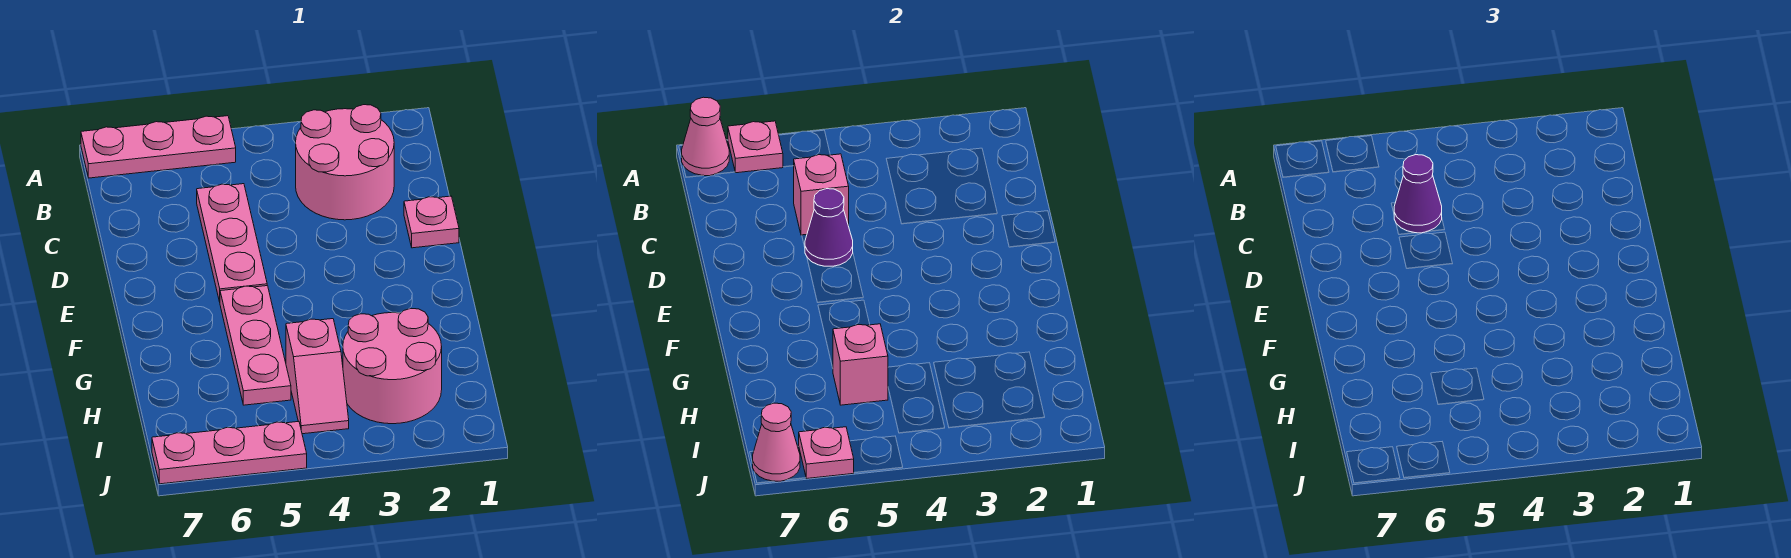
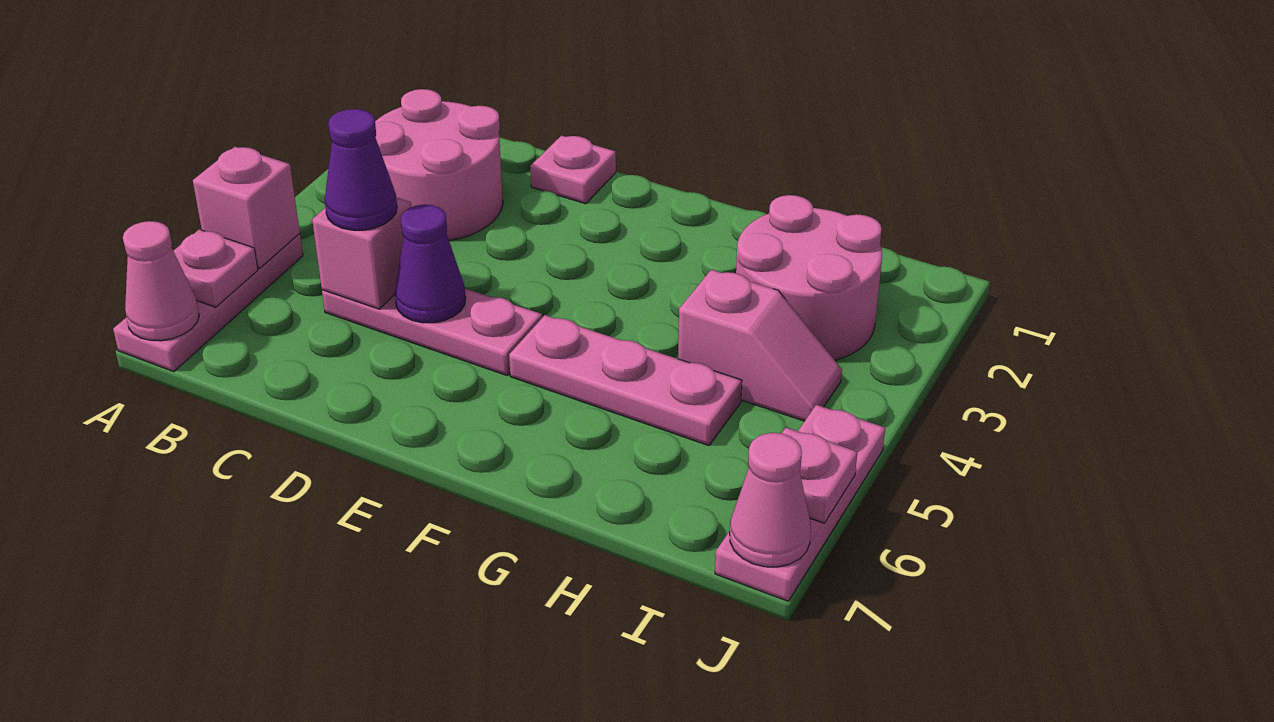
pink 1x1 brick [833,324,888,405] -> pink 1x1 brick moved to [193,147,300,268]

